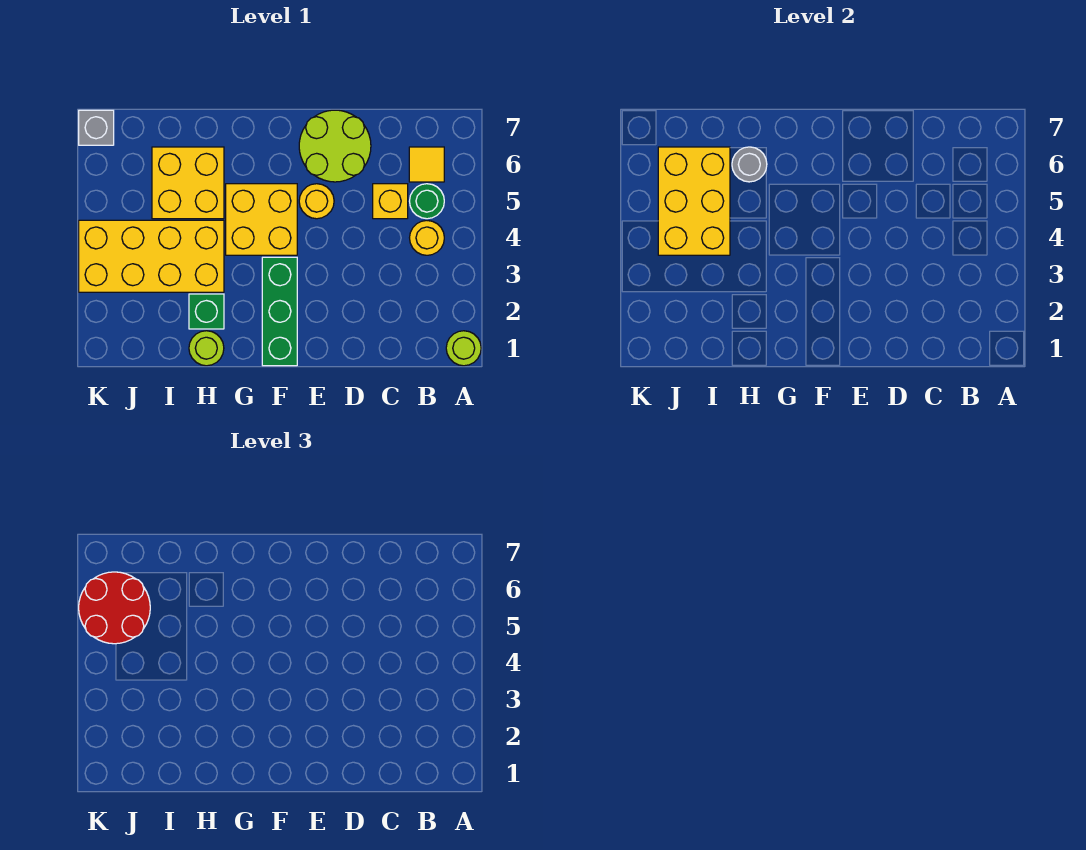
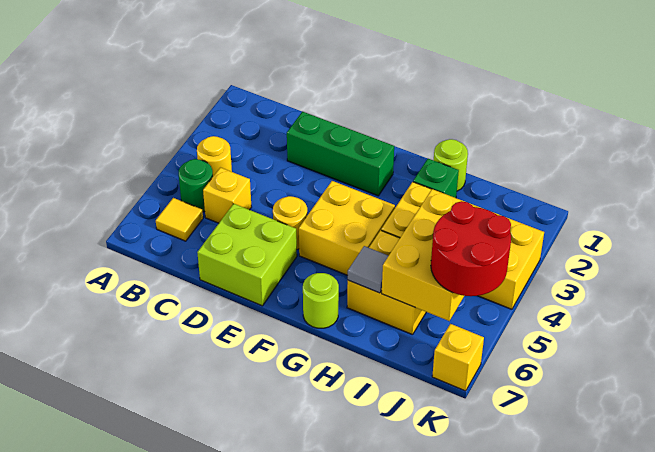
lime 1x1 round brick [446,331,481,366] -> lime 1x1 round brick moved to [303,273,339,328]
lime 2x2 round brick [299,110,371,182] -> lime 2x2 brick [197,204,297,306]
green 1x3 brick [262,257,297,366] -> green 1x3 brick turned to [287,111,394,196]
grey 1x1 round brick [732,147,767,182] -> grey 1x1 tile [348,246,388,293]
grey 1x1 brick [79,110,114,145] -> yellow 1x1 brick [432,324,484,391]

